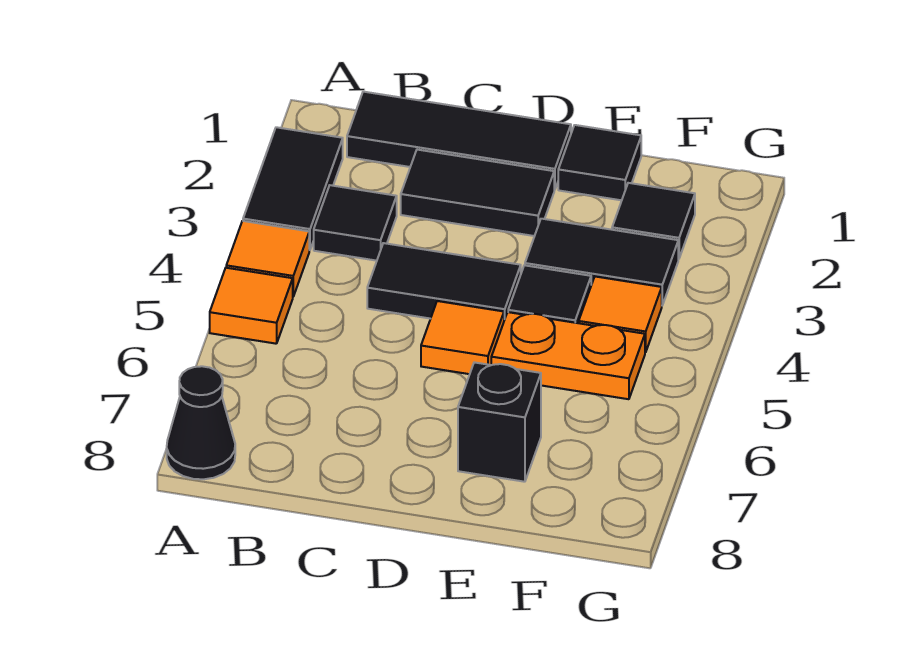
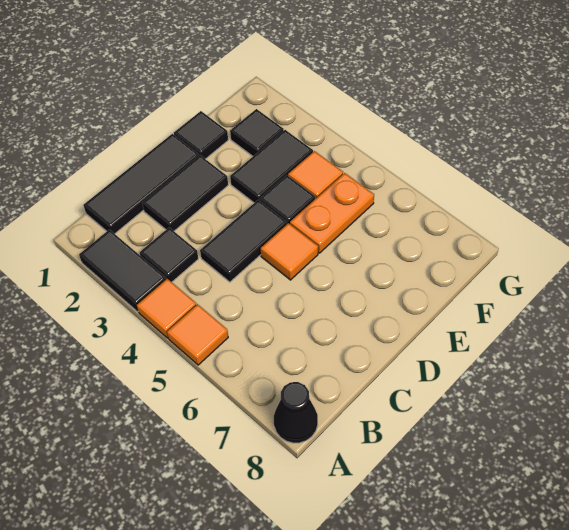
black 1x1 brick [458,362,541,482] -> none

